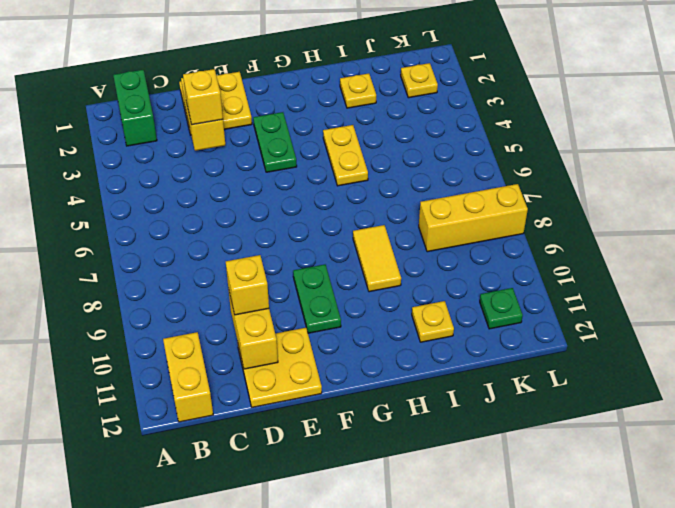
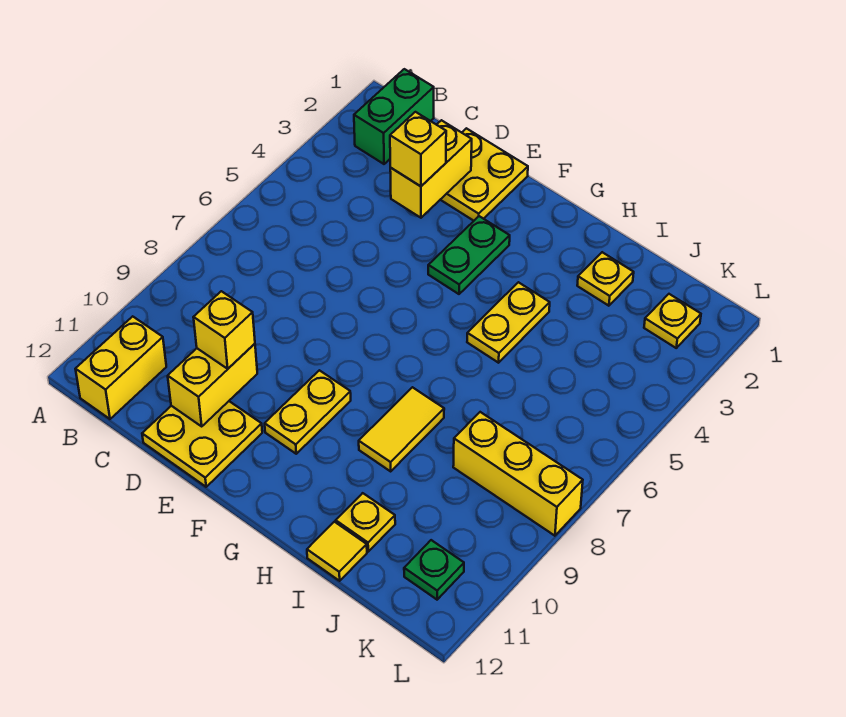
green 1x2 plate [293,264,341,333] -> yellow 1x2 plate [265,370,351,454]
none -> yellow 1x1 tile [307,522,367,581]

